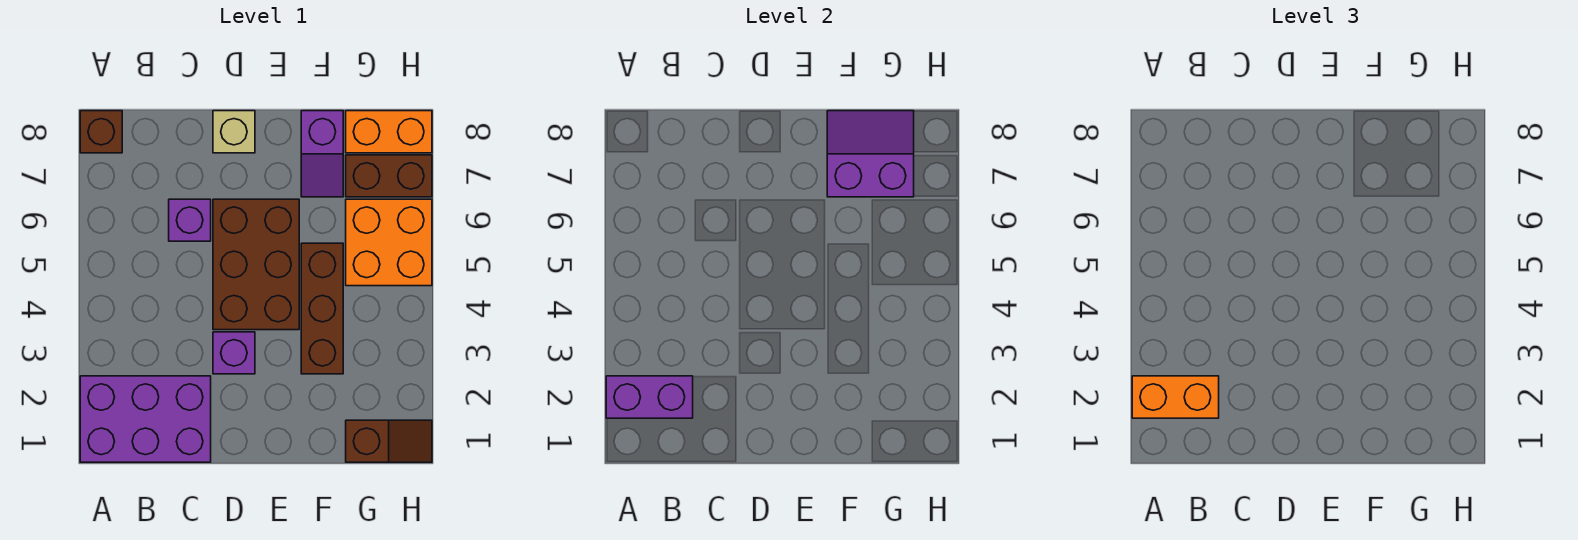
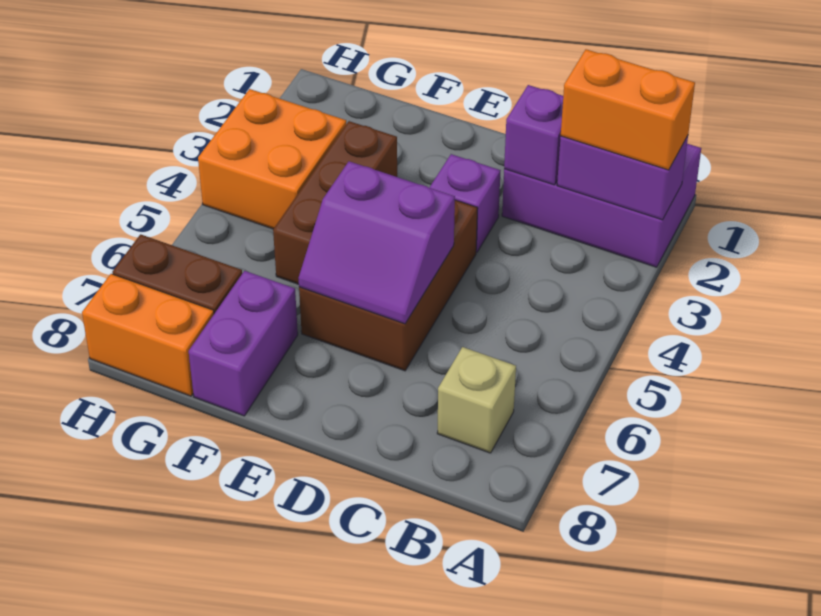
brown 1x1 brick [80,111,122,153] -> none
purple 1x1 brick [169,199,211,241] -> purple 1x1 brick moved to [504,85,563,185]
tan 1x1 brick [213,111,255,153] -> tan 1x1 brick moved to [437,347,516,453]
purple 1x2 slope [301,111,343,197] -> purple 1x2 brick [189,271,298,416]
purple 2x2 slope [827,111,914,197] -> purple 2x2 slope moved to [298,161,455,324]
brown 1x2 slope [346,420,432,462] -> none
orange 2x2 brick [346,199,432,286] -> orange 2x2 brick moved to [198,89,346,229]

